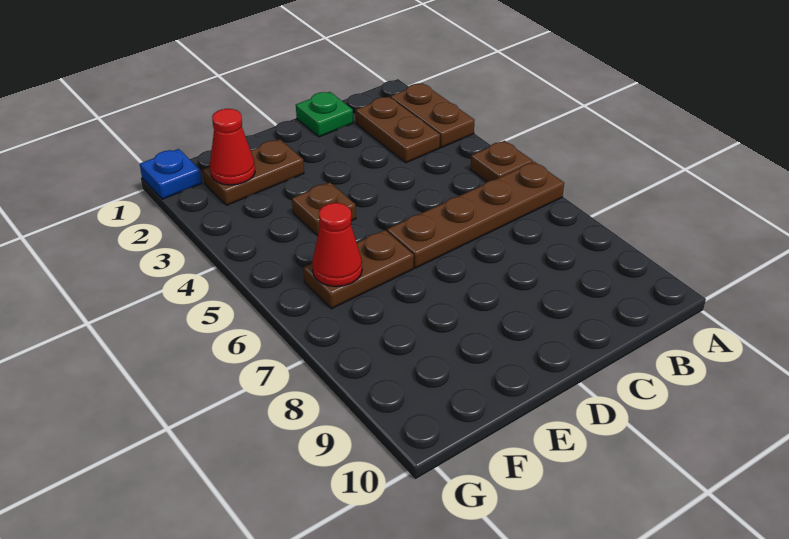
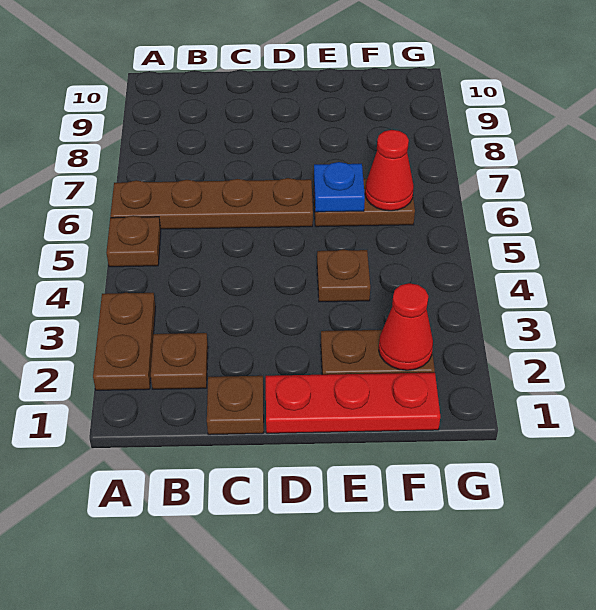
brown 1x2 plate [356,97,440,163] -> brown 1x1 plate [151,333,208,389]
green 1x1 plate [296,92,353,137] -> brown 1x1 plate [207,376,264,435]
none -> red 1x3 plate [266,373,440,433]
blue 1x1 plate [140,149,202,199] -> blue 1x1 plate moved to [314,162,365,212]

